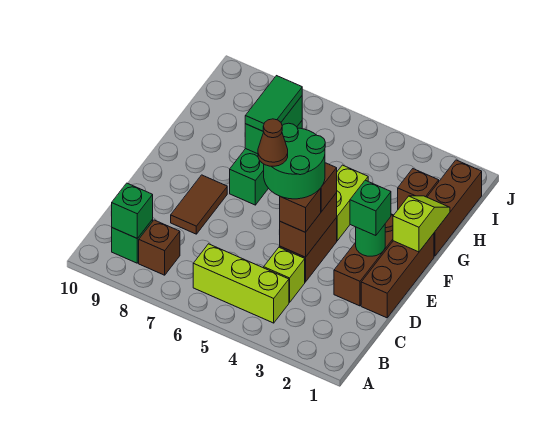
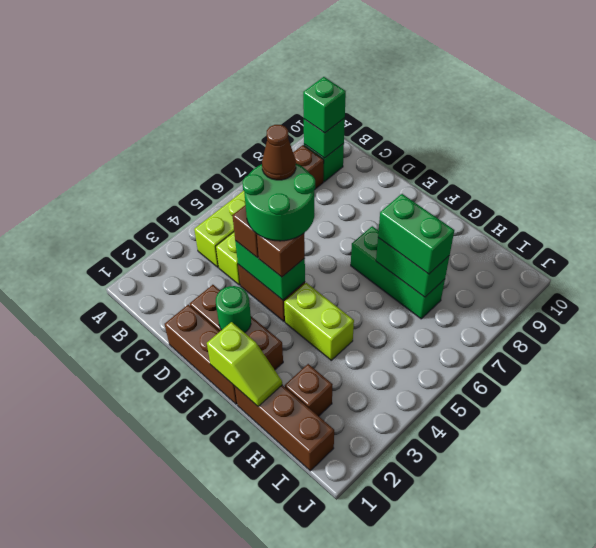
brown 1x2 brick [279,193,337,257] -> green 1x2 brick [235,241,305,300]
brown 1x2 tile [171,175,227,234] -> none
green 1x1 brick [350,180,391,236] -> green 1x1 brick moved to [303,77,346,133]
green 1x2 tile [245,76,302,131] -> green 1x2 brick [378,194,454,274]

